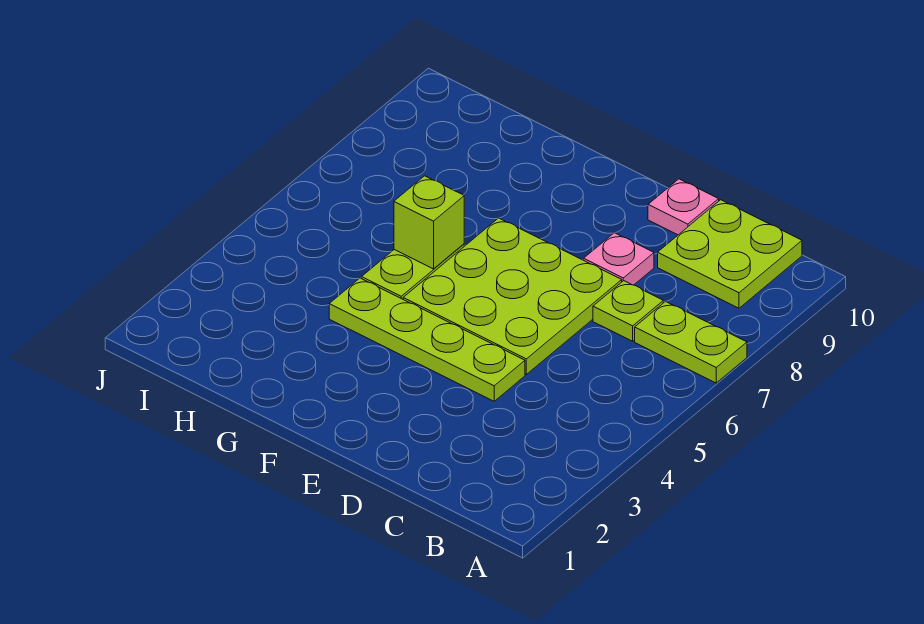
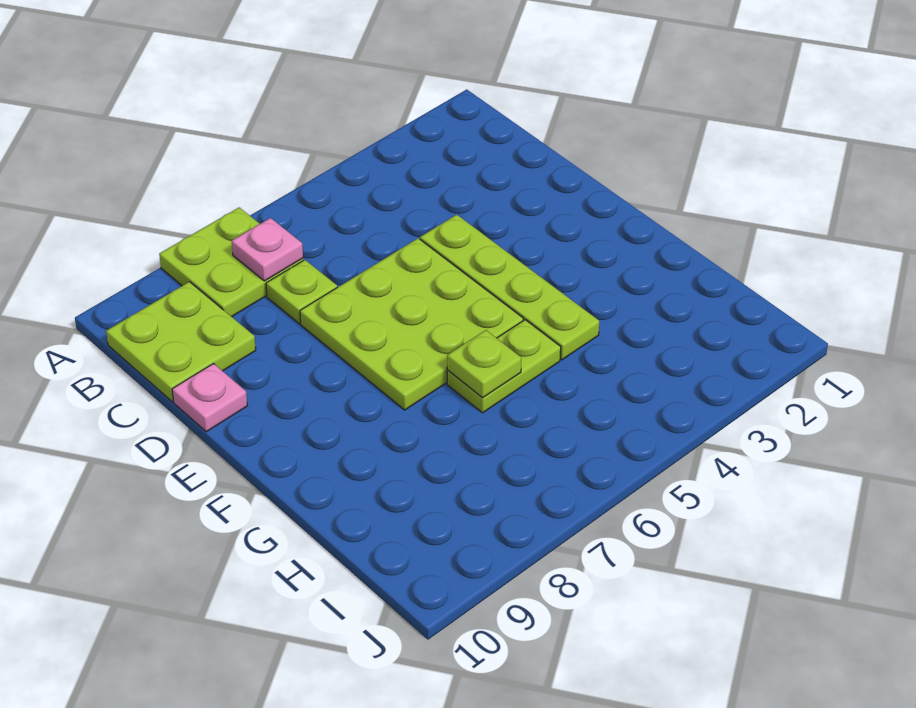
lime 1x2 plate [635,301,747,383] -> lime 2x2 plate [159,208,303,317]
pink 1x1 plate [584,233,654,285] -> pink 1x1 plate moved to [232,218,303,281]
lime 1x1 brick [394,176,464,269] -> lime 1x1 plate [447,330,521,398]

